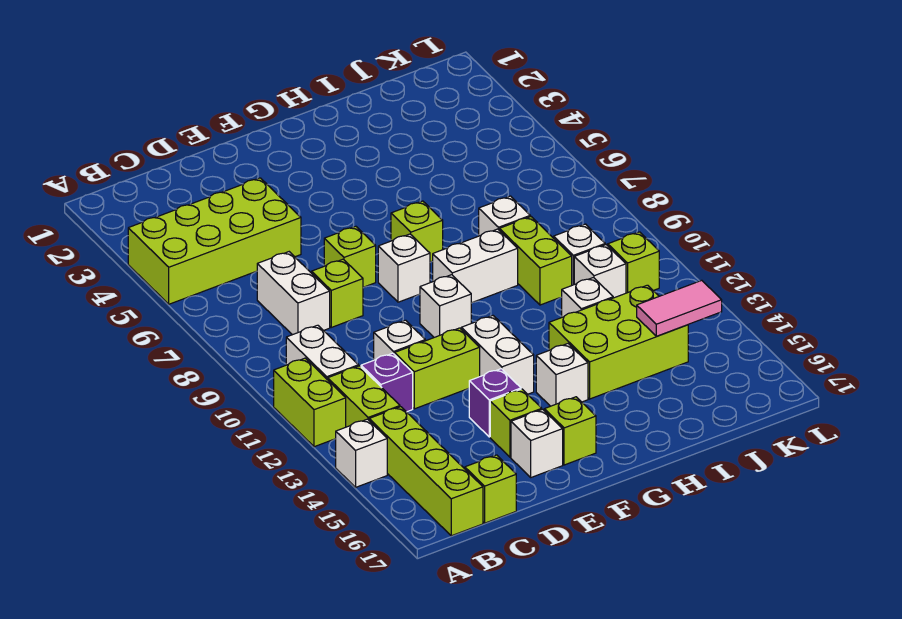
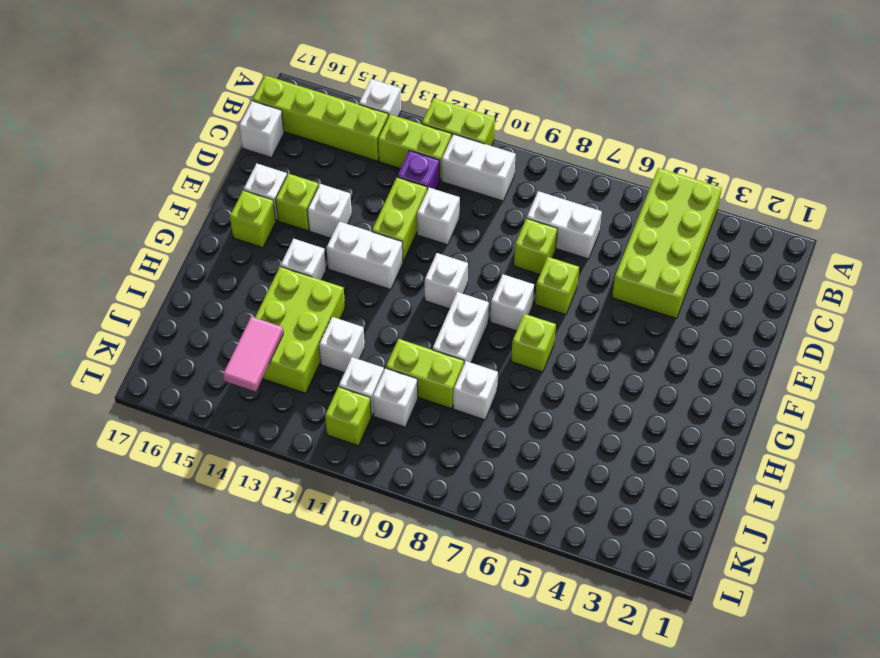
lime 1x1 brick [465,455,516,523] -> white 1x1 brick [239,101,284,158]
purple 1x1 brick [469,369,521,437] -> white 1x1 brick [307,184,352,238]

